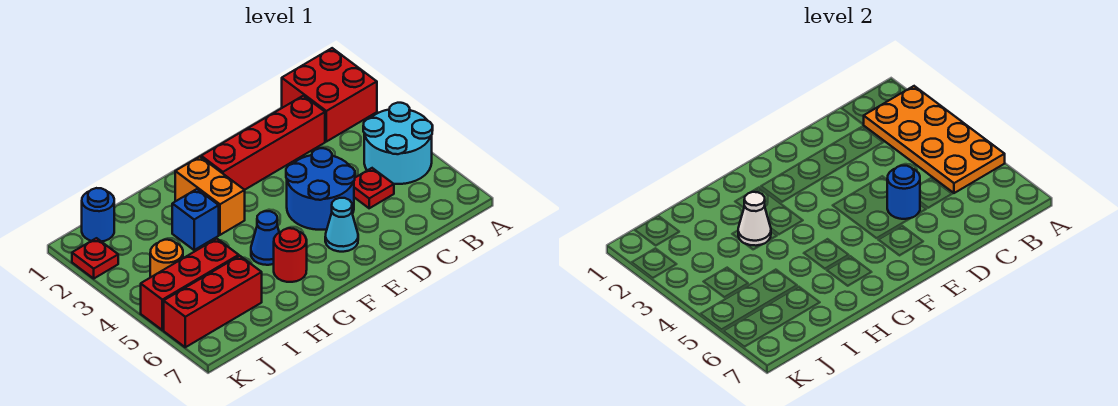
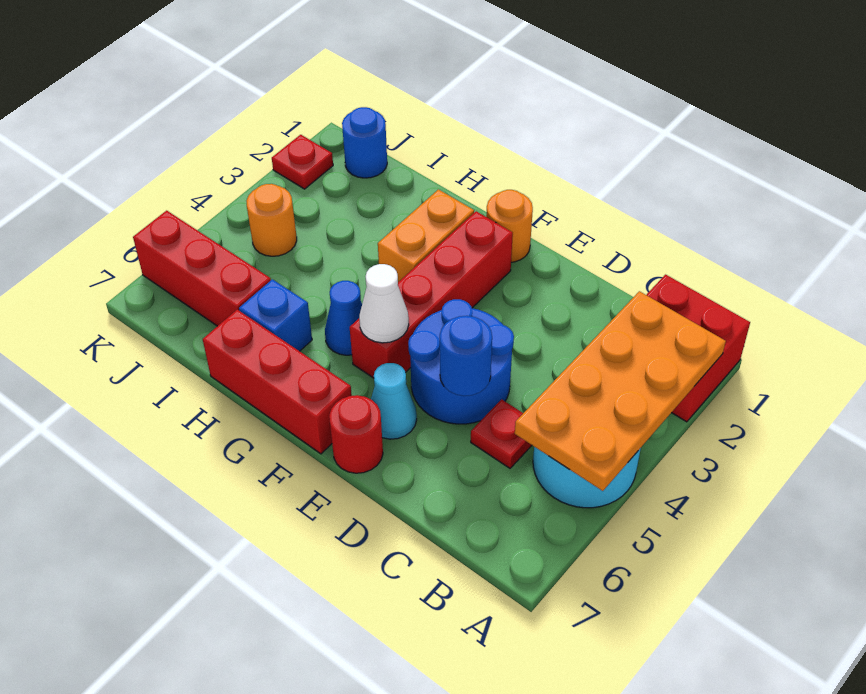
red 1x4 brick [201,96,325,190] -> red 1x4 brick turned to [350,211,513,378]
none -> orange 1x1 round brick [486,190,533,262]
red 1x1 round brick [274,228,307,282] -> red 1x1 round brick moved to [329,395,383,473]
blue 1x1 brick [172,189,219,250] -> blue 1x1 brick moved to [239,279,312,351]
white 1x1 cone [738,192,771,246] -> white 1x1 cone moved to [359,264,409,343]
red 1x3 brick [141,239,239,330] -> red 1x3 brick moved to [203,309,352,454]

